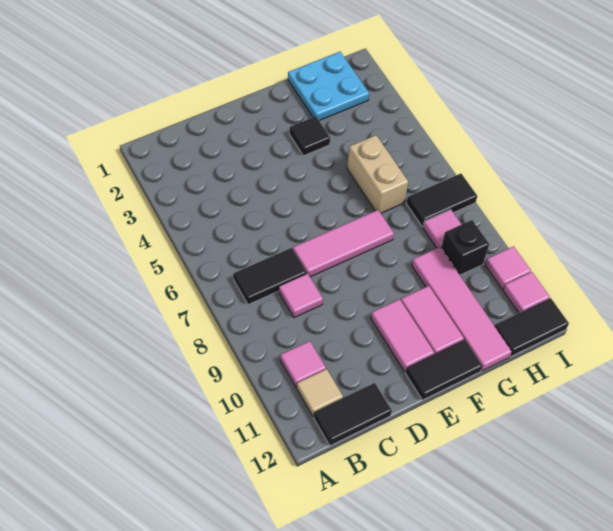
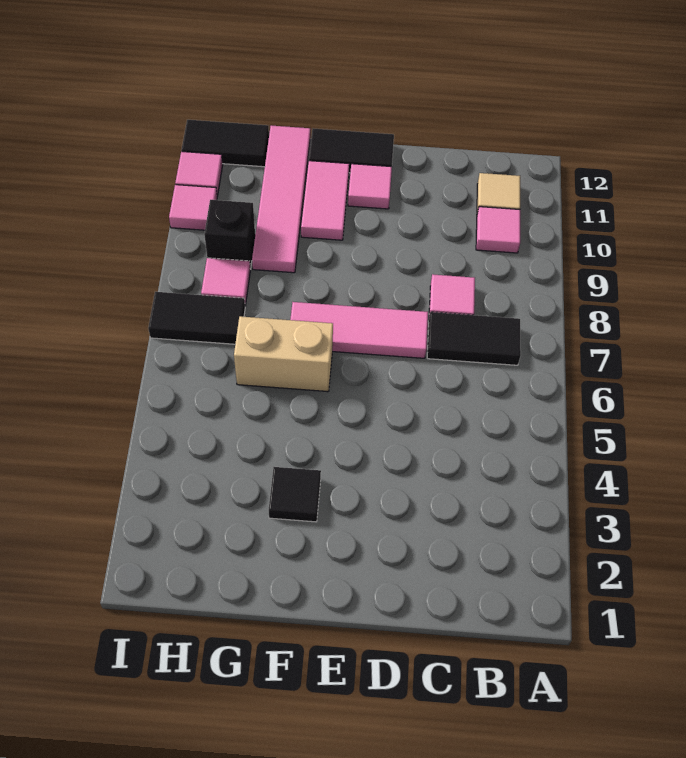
black 1x2 tile [314,383,392,446] -> none
pink 1x2 tile [371,299,434,372] -> pink 1x1 tile [348,164,392,209]
cyan 2x2 plate [288,52,369,121] -> none
tan 1x2 brick [347,135,408,213] -> tan 1x2 brick turned to [234,316,333,392]

